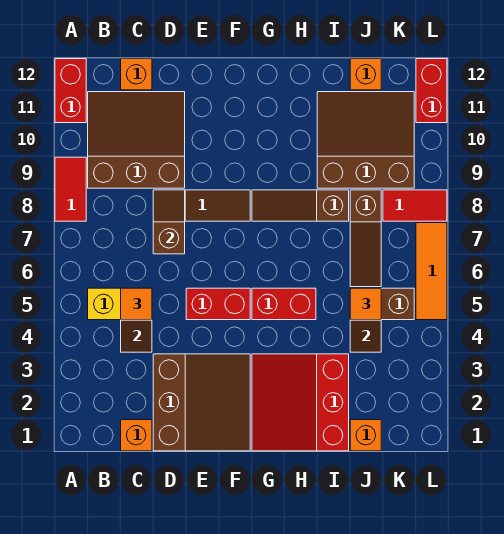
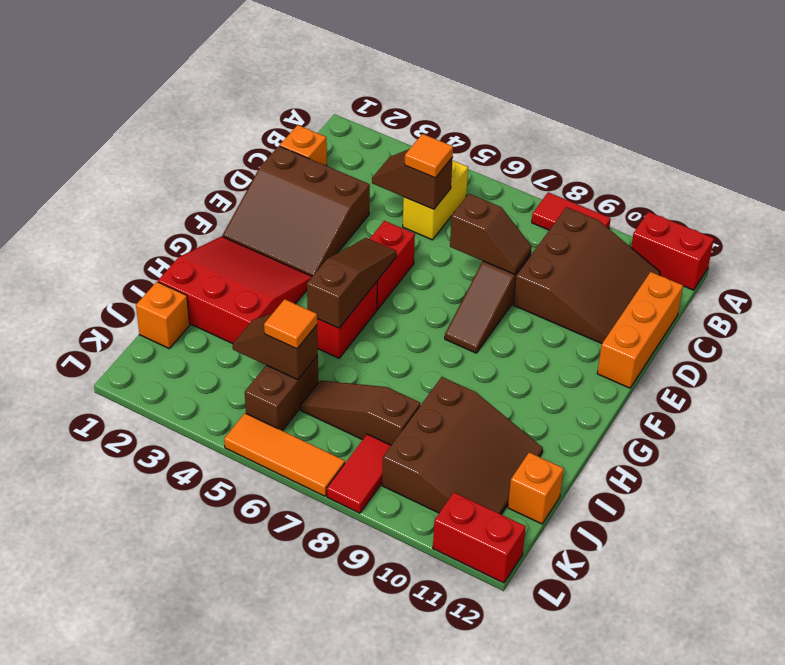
orange 1x1 brick [121,59,152,90] -> orange 1x3 brick [597,272,683,388]
brown 1x3 slope [252,190,349,221] -> brown 1x3 slope moved to [307,238,397,328]

